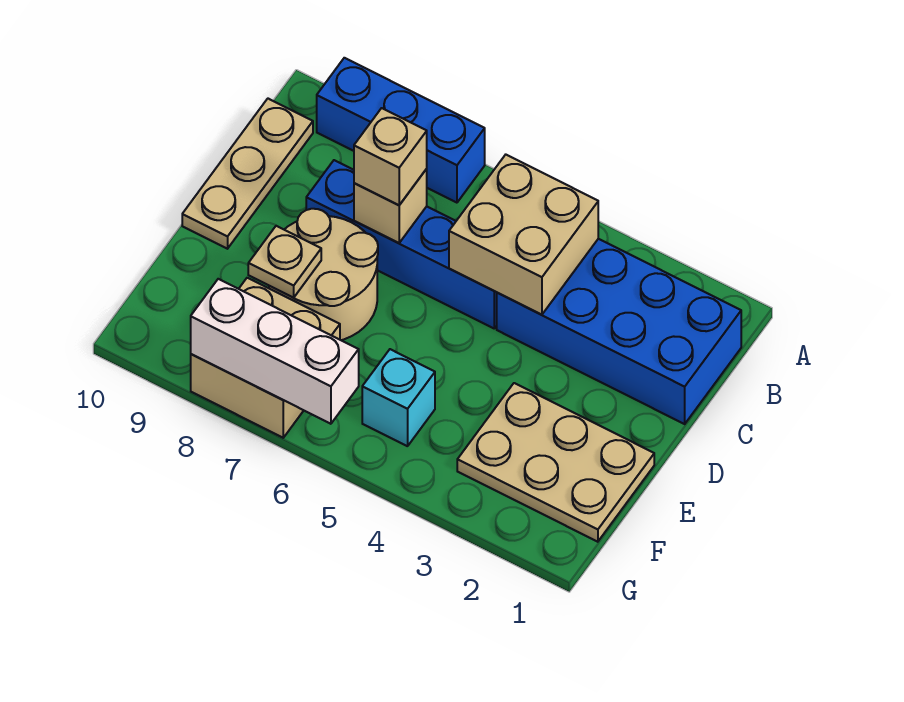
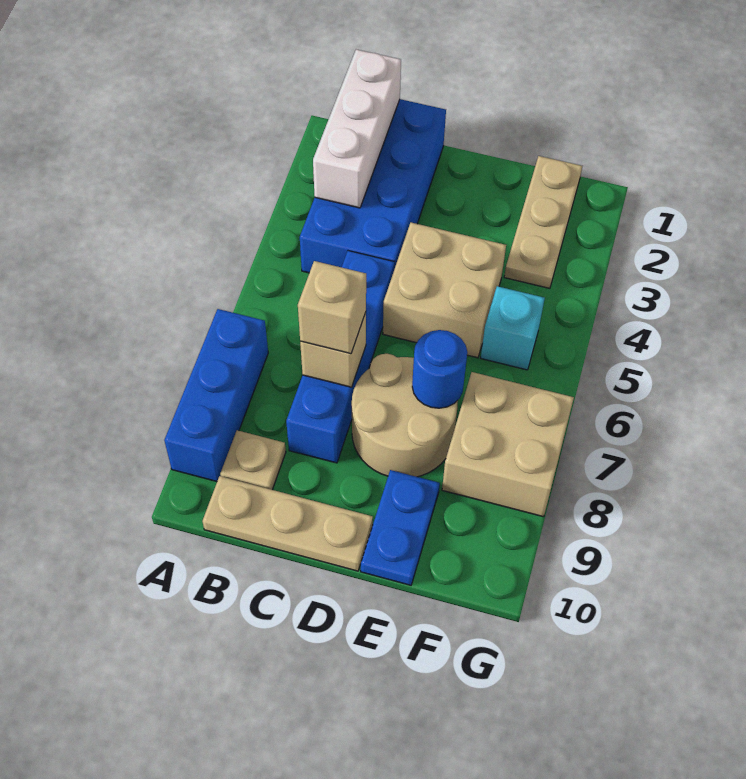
tan 2x2 brick [449,155,598,315] -> tan 2x2 brick moved to [383,223,506,358]
tan 2x3 plate [457,383,654,542] -> tan 1x3 plate [504,156,582,288]
none -> blue 1x1 round brick [412,330,467,408]
tan 1x1 plate [248,226,321,298] -> tan 1x1 plate moved to [220,430,286,490]
none -> blue 1x2 plate [361,470,440,585]
white 1x3 brick [191,279,359,424] -> white 1x3 brick moved to [313,49,401,208]

